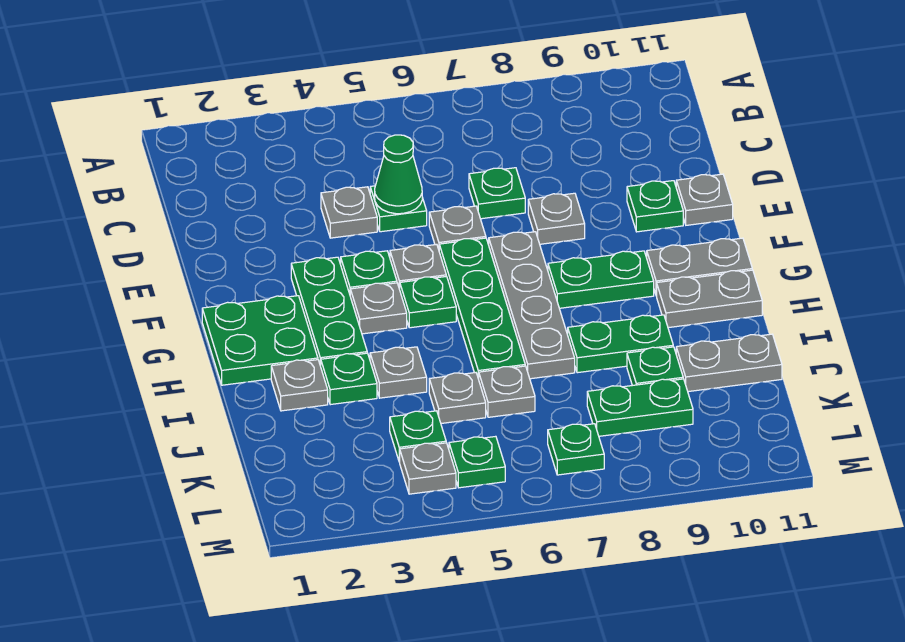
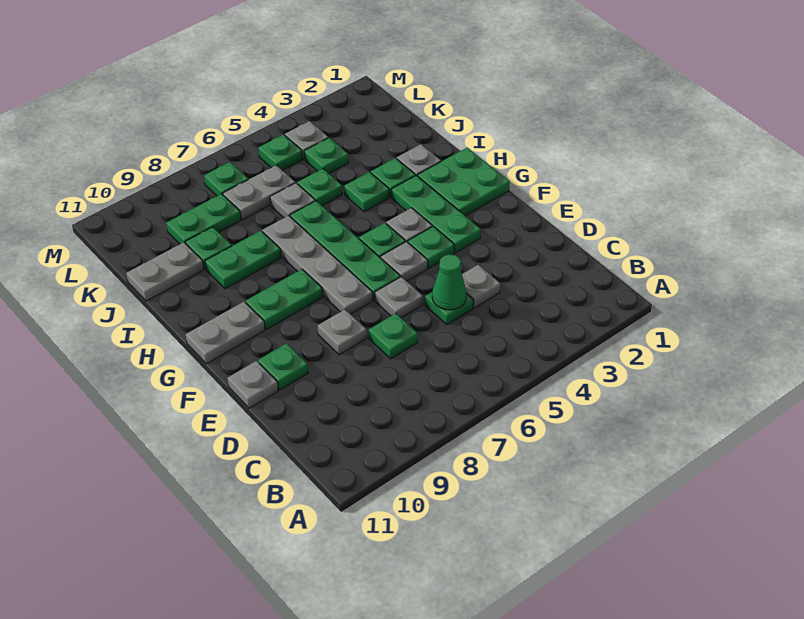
grey 1x2 plate [657,270,762,328] -> grey 1x2 plate moved to [223,165,295,220]
grey 1x1 plate [370,347,427,398] -> green 1x1 plate [344,172,389,212]
grey 1x1 plate [429,373,486,423] -> green 1x1 plate [297,169,342,206]

